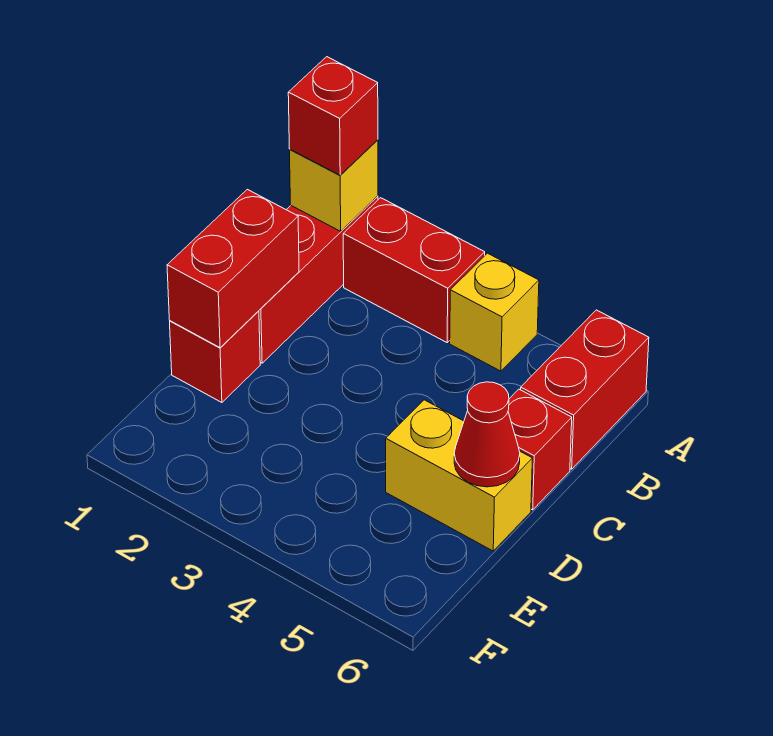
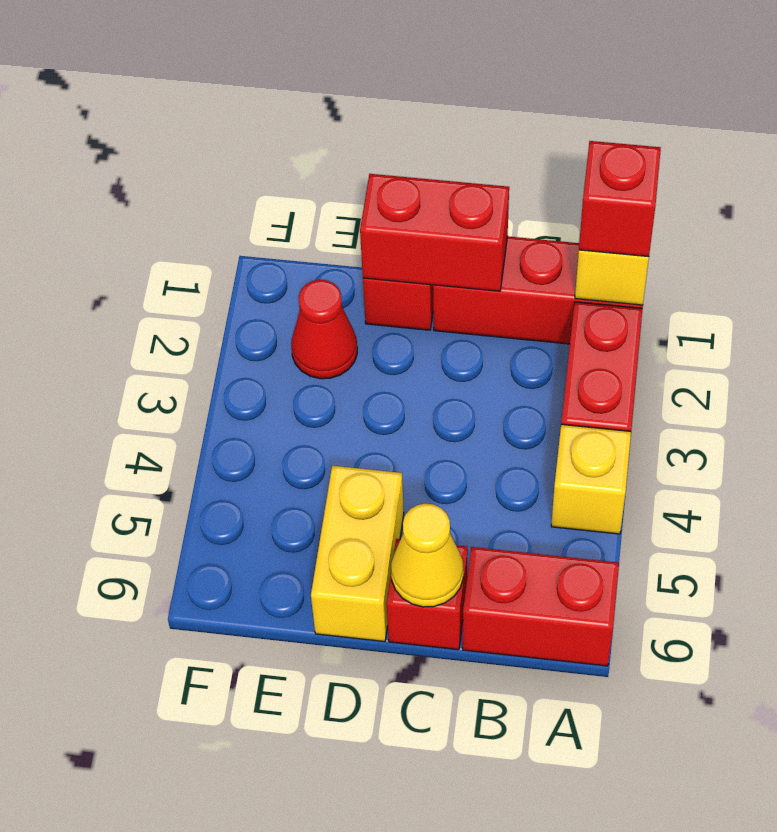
none -> yellow 1x1 cone [391,504,464,607]
red 1x1 cone [454,382,520,487] -> red 1x1 cone moved to [291,280,357,379]

